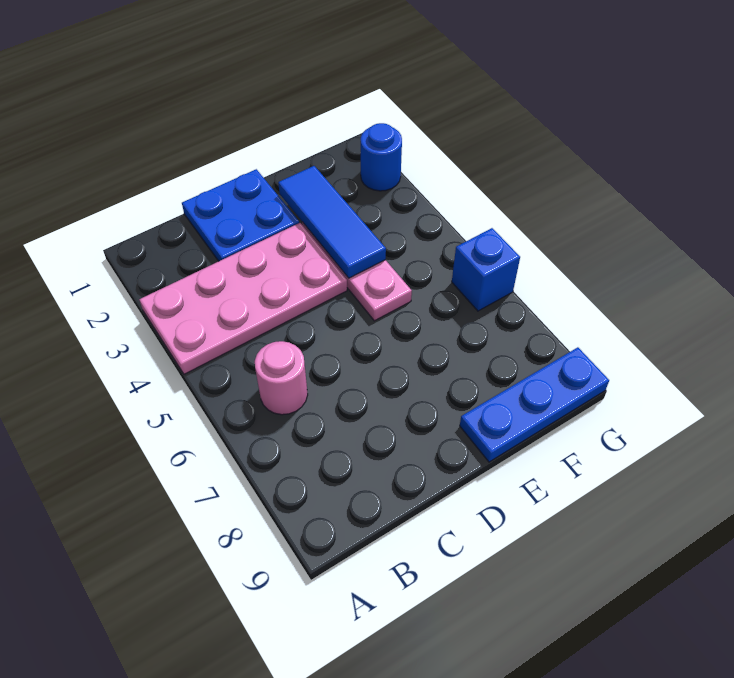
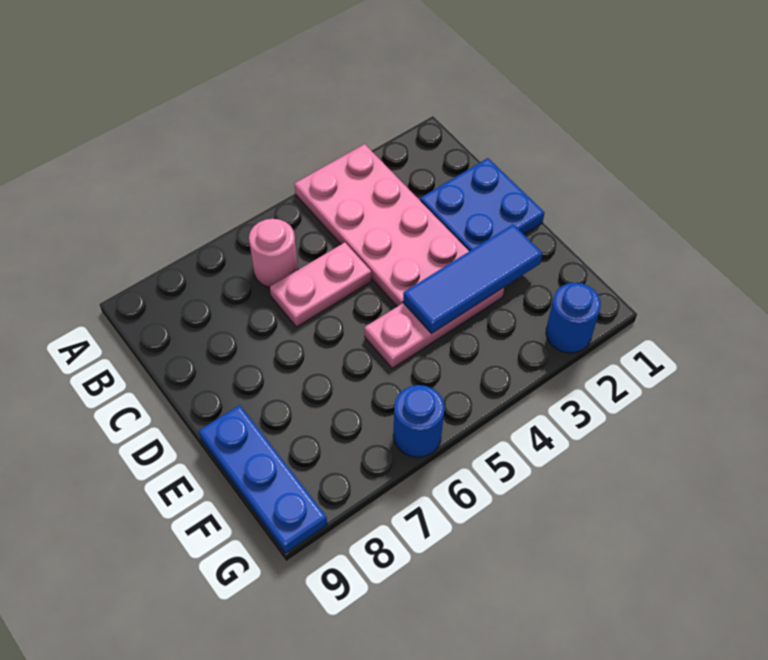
none -> pink 1x2 plate [270,243,371,327]
blue 1x1 brick [452,228,520,311] -> blue 1x1 round brick [393,385,445,457]

